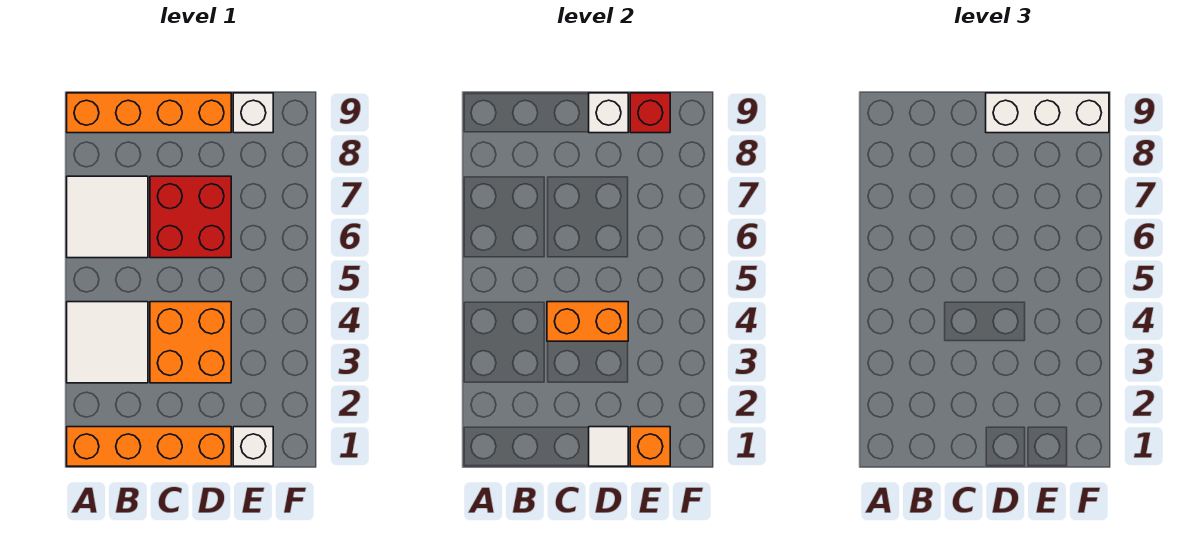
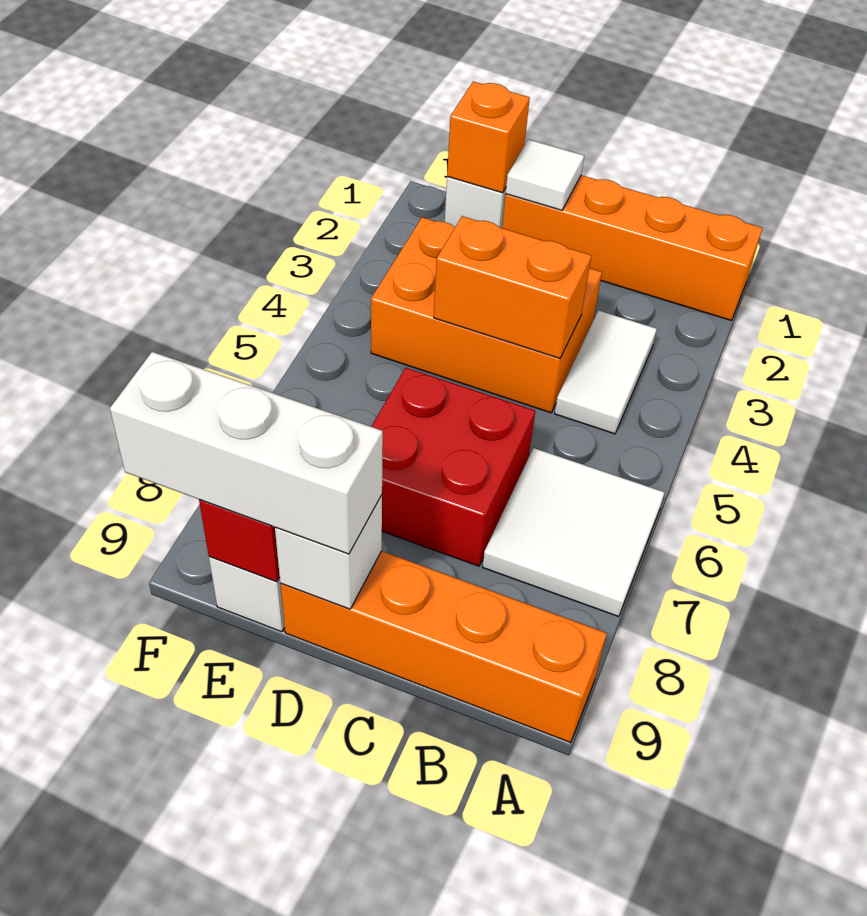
white 2x2 tile [67,302,148,383] -> white 1x2 tile [555,310,657,434]
orange 2x2 brick [150,302,231,383] -> orange 2x3 brick [371,217,602,413]

